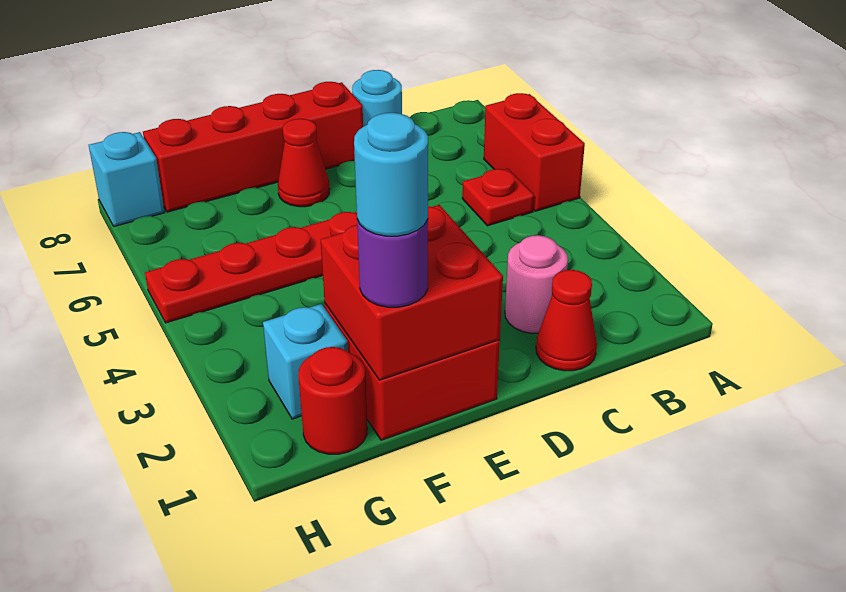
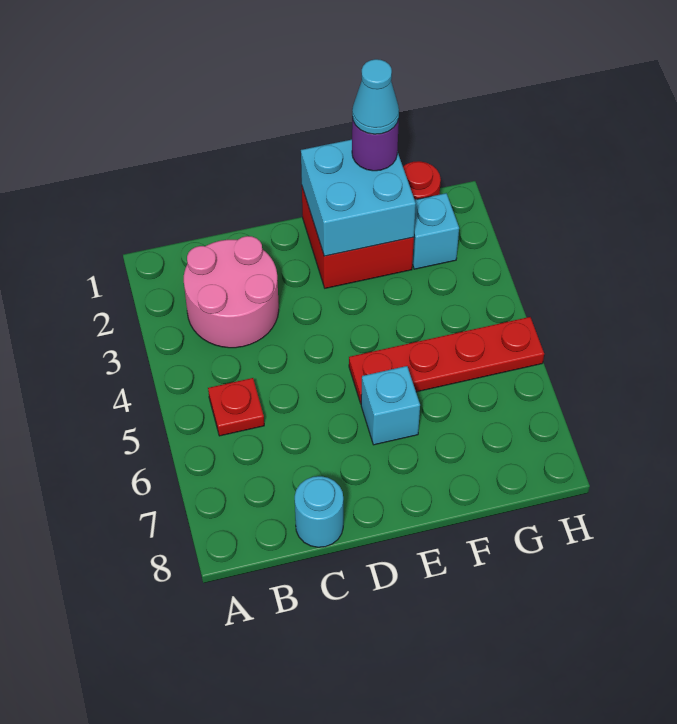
red 1x2 brick [484,93,585,211] -> none
red 1x1 cone [536,270,597,371] -> none
pink 1x1 round brick [505,235,568,333] -> pink 2x2 round brick [184,236,279,348]
red 1x4 brick [143,82,363,212] -> none
red 2x2 brick [321,205,503,380] -> cyan 2x2 brick [301,139,416,256]
red 1x1 cone [278,119,330,207] -> none
cyan 1x1 round brick [354,113,428,236] -> cyan 1x1 cone [352,59,399,134]
cyan 1x1 brick [89,132,165,226] -> cyan 1x1 brick moved to [361,366,420,445]

